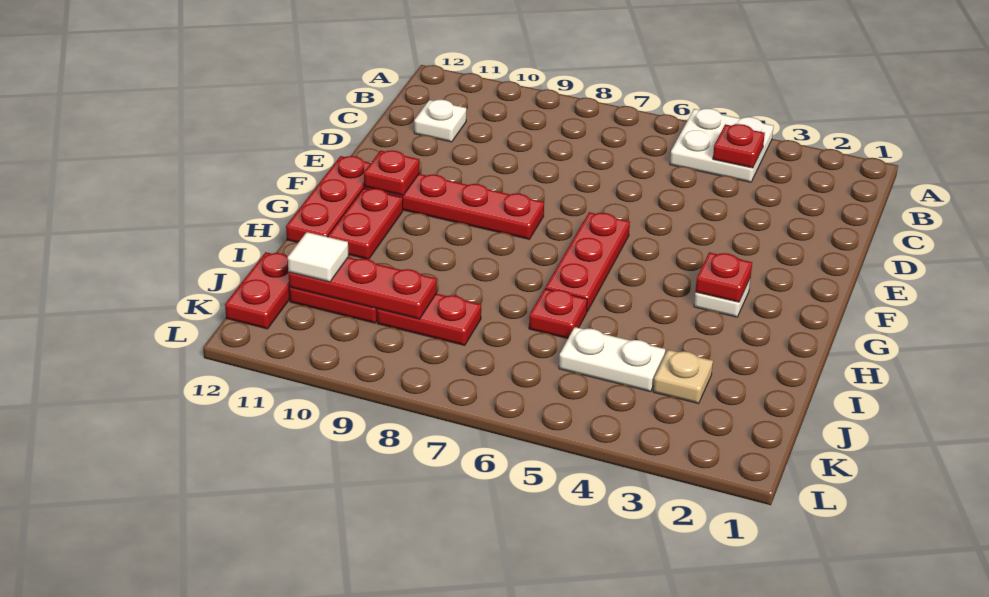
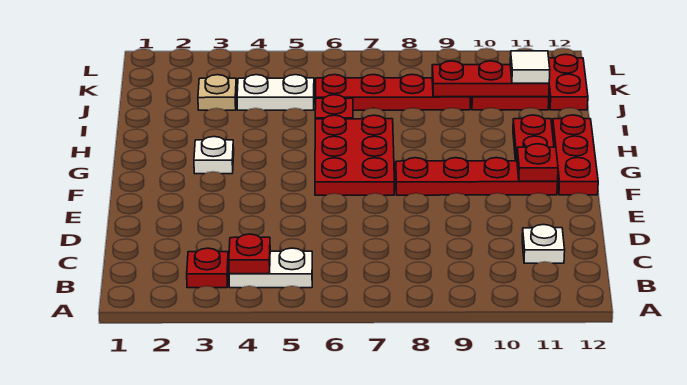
white 2x2 plate [670,108,774,182] -> white 1x2 plate [229,248,312,288]
red 1x3 plate [545,212,630,311] -> red 2x3 plate [315,115,394,195]
red 1x1 plate [695,252,752,302] -> red 1x1 plate moved to [187,248,228,288]
red 1x2 plate [377,294,481,345] -> red 1x4 plate [316,74,470,110]

